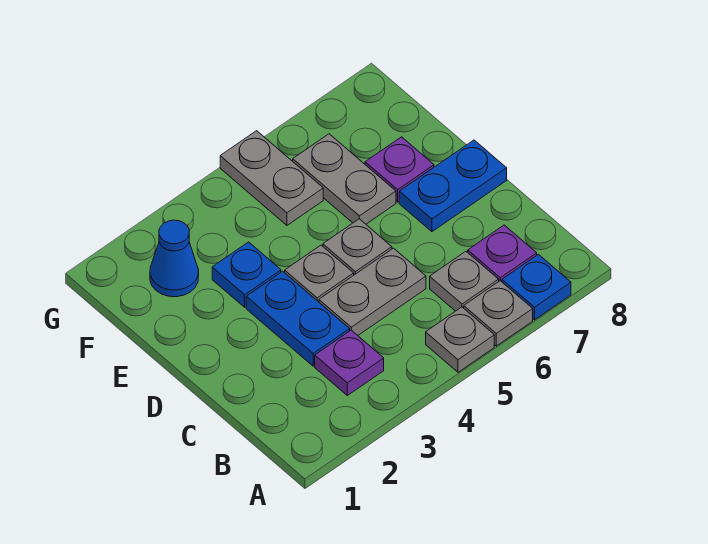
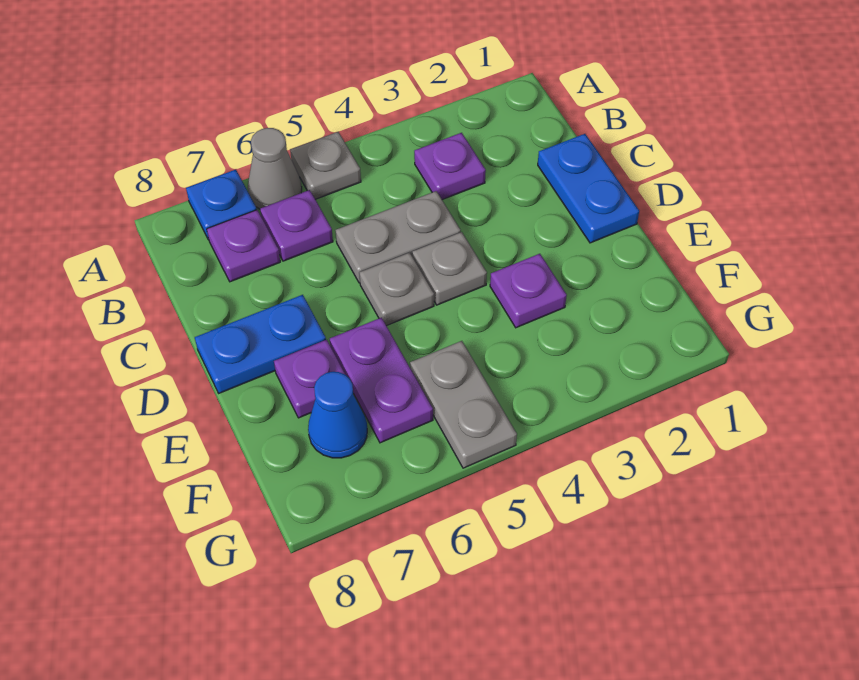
grey 1x1 plate [464,281,533,346] -> grey 1x1 cone [248,128,302,209]
grey 1x1 plate [430,251,499,311] -> purple 1x1 plate [260,190,333,261]
blue 1x2 plate [246,271,350,366] -> blue 1x2 plate moved to [538,134,639,243]
blue 1x1 plate [212,242,281,307] -> purple 1x1 plate [490,254,567,328]
grey 1x2 plate [293,134,396,224] -> purple 1x2 plate [330,318,433,443]
blue 1x1 cone [150,220,199,297] -> blue 1x1 cone moved to [308,372,367,458]

